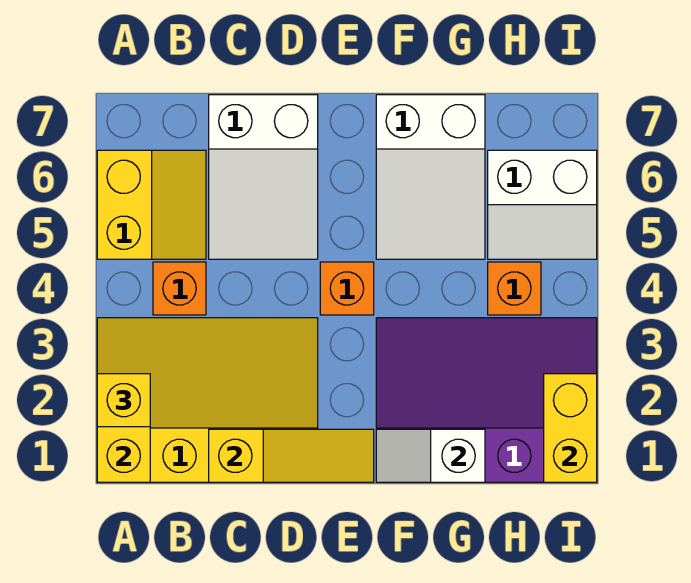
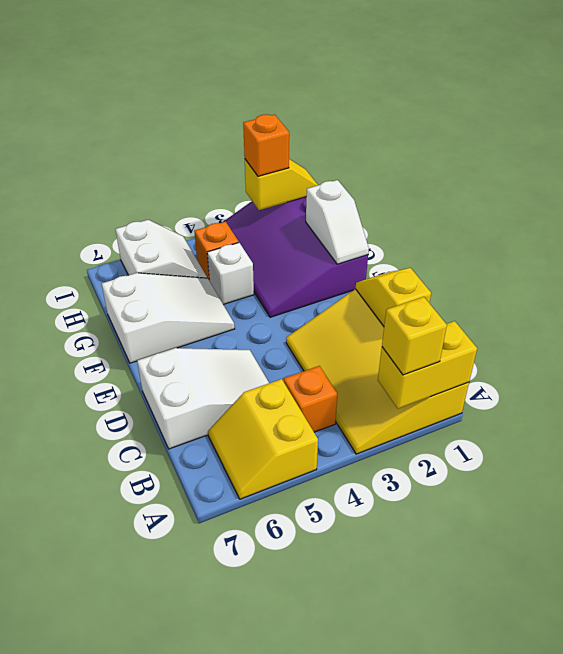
yellow 2x2 slope [97,150,206,259] -> yellow 2x2 slope turned to [208,379,318,499]
yellow 1x3 slope [209,429,374,482] -> yellow 1x2 slope [356,268,431,326]
orange 1x1 brick [320,262,374,315] -> orange 1x1 brick moved to [243,114,289,176]
none -> white 1x1 brick [207,243,254,305]
yellow 1x2 brick [544,374,597,482] -> yellow 1x2 slope [245,159,318,210]

